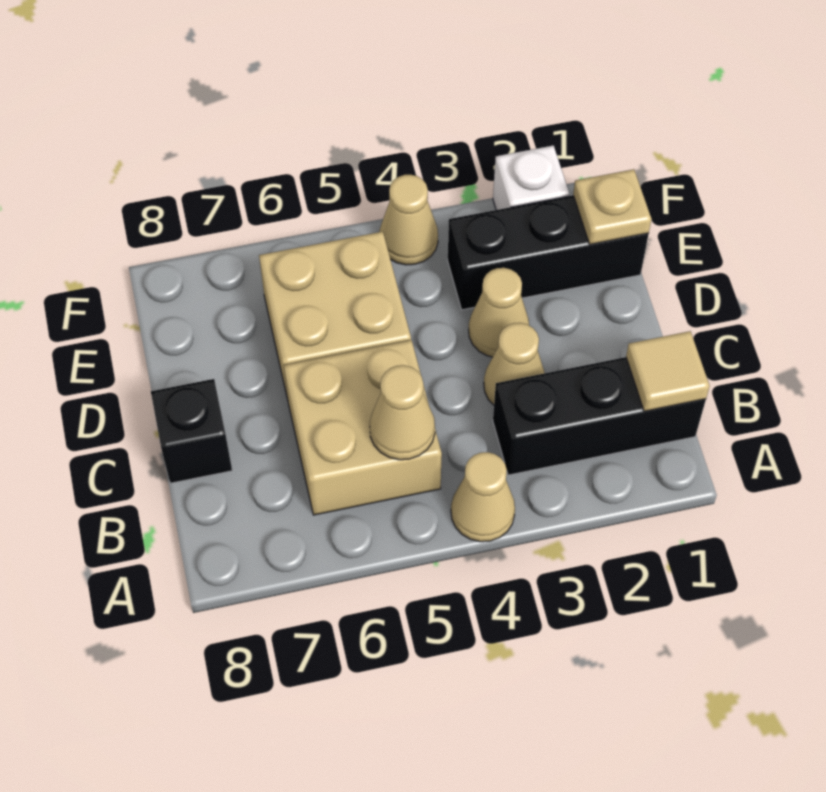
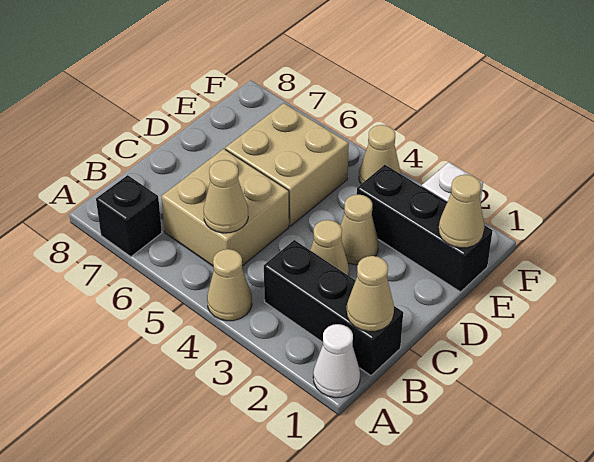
none -> white 1x1 cone [313,324,360,398]
tan 1x1 tile [626,331,710,411] -> tan 1x1 cone [347,256,394,331]
black 1x1 brick [151,379,232,483] -> black 1x1 brick moved to [96,175,162,257]
tan 1x1 plate [573,169,651,244] -> tan 1x1 cone [439,175,484,248]

